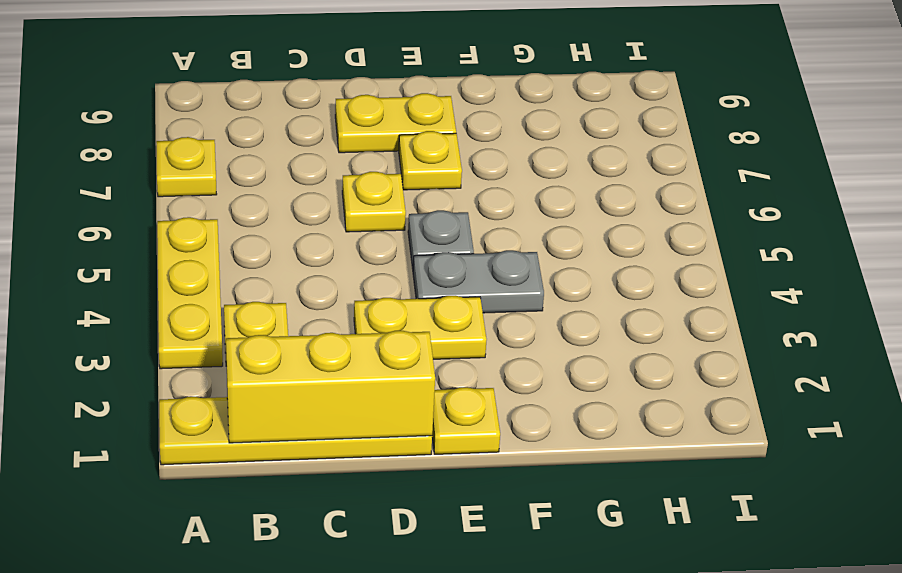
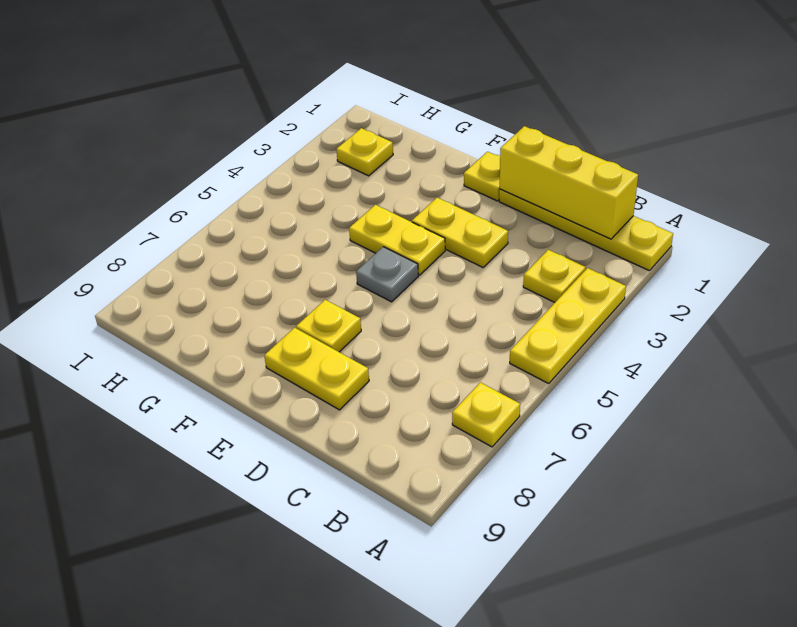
yellow 1x1 plate [342,172,406,232] -> yellow 1x1 plate moved to [336,128,393,176]
grey 1x2 plate [413,250,544,313] -> yellow 1x2 plate [349,205,445,275]

